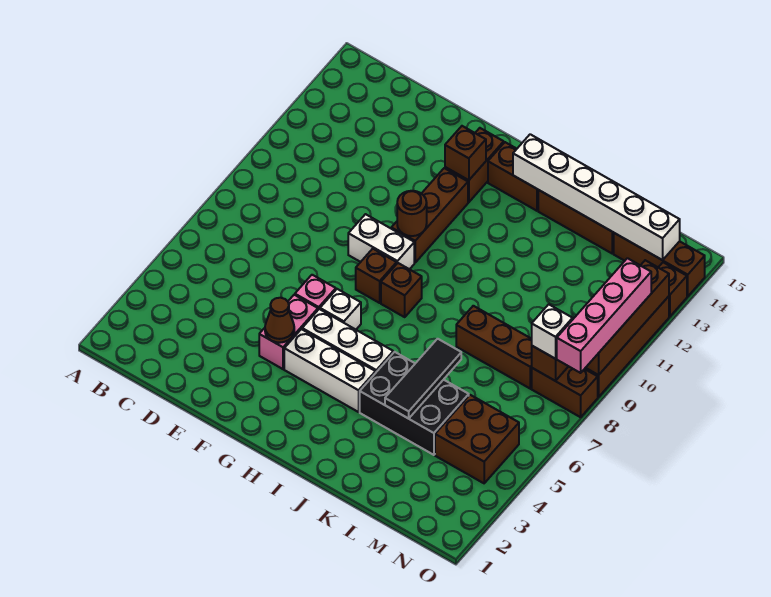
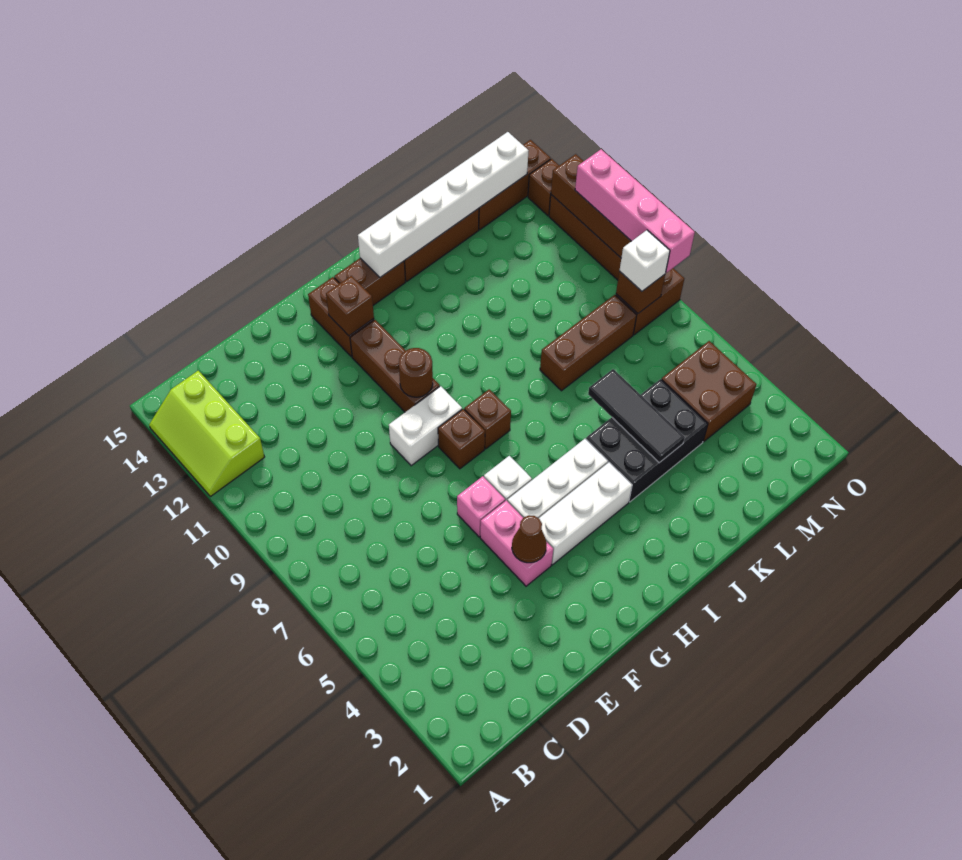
none -> lime 2x3 slope [149,371,264,497]

